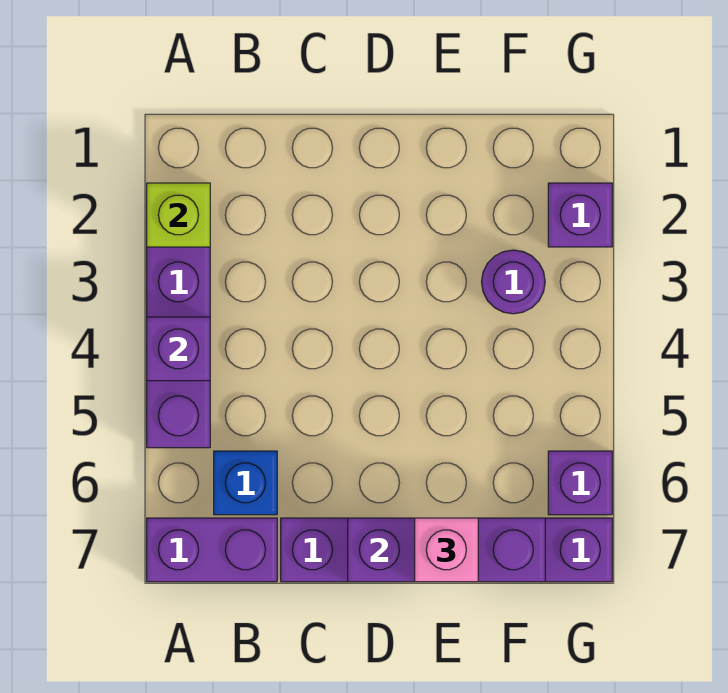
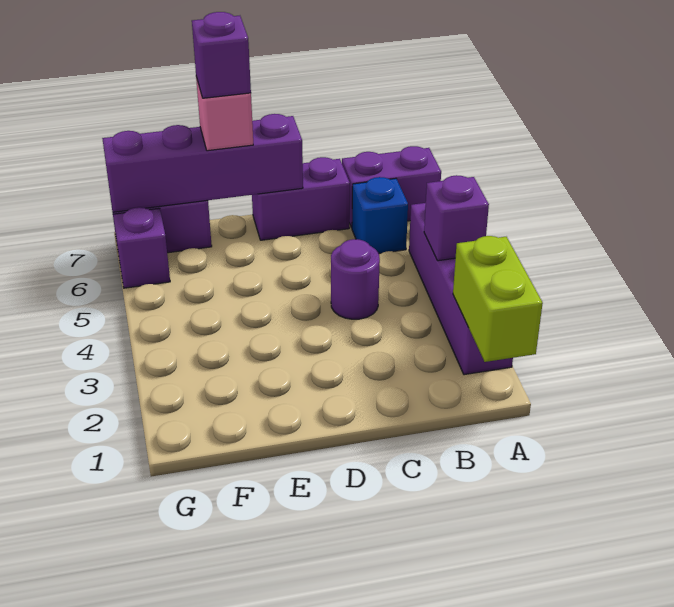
lime 1x1 brick [147,183,210,247] -> lime 1x2 brick [453,236,543,362]
purple 1x3 brick [348,518,545,582] -> purple 1x4 brick [102,114,303,212]
purple 1x1 round brick [482,250,545,314] -> purple 1x1 round brick moved to [331,239,380,319]
purple 1x1 brick [548,183,612,247] -> purple 1x1 brick moved to [192,12,251,98]

